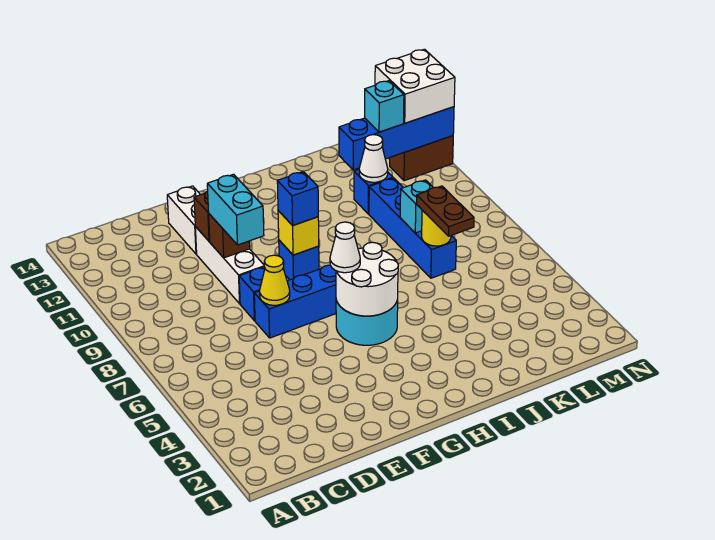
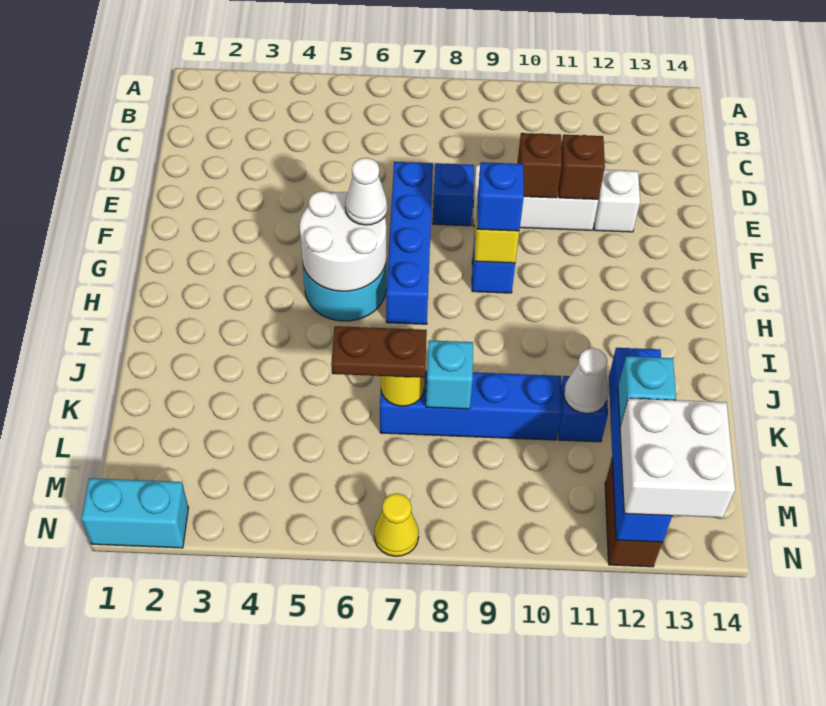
yellow 1x1 cone [260,255,290,305] -> yellow 1x1 cone moved to [374,493,419,556]
cyan 1x2 brick [207,174,264,245] -> cyan 1x2 brick moved to [81,478,188,548]
white 1x2 brick [167,186,200,254] -> white 1x1 brick [594,170,640,232]

